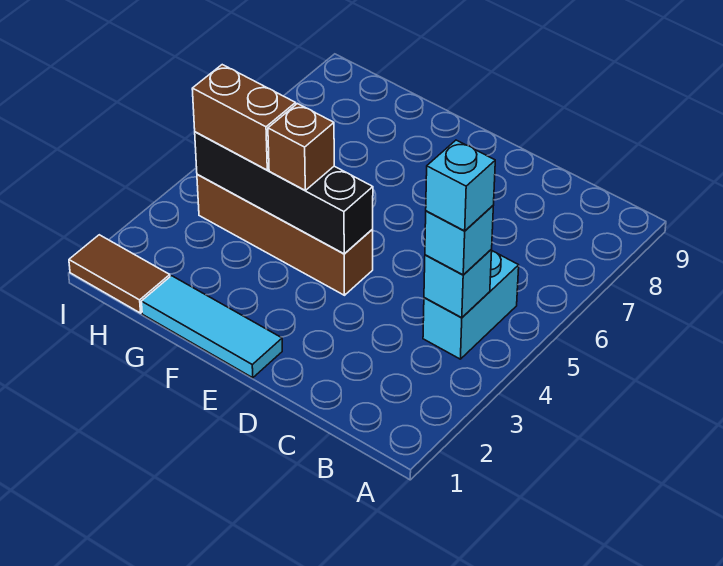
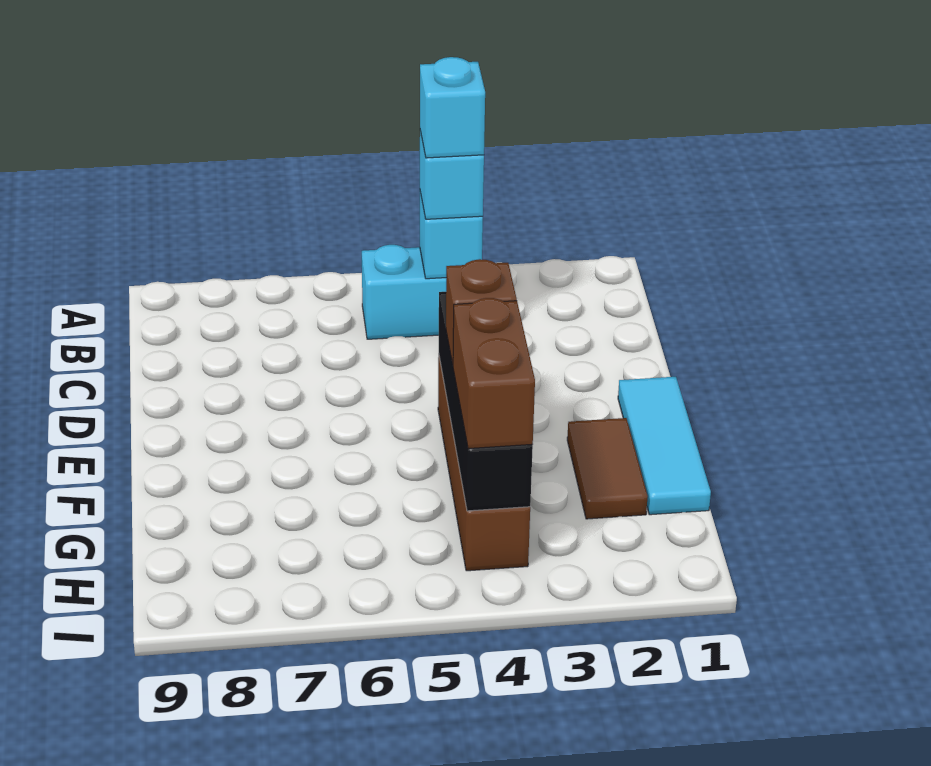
brown 1x2 tile [69,235,170,313] -> brown 1x2 tile moved to [567,418,648,519]

